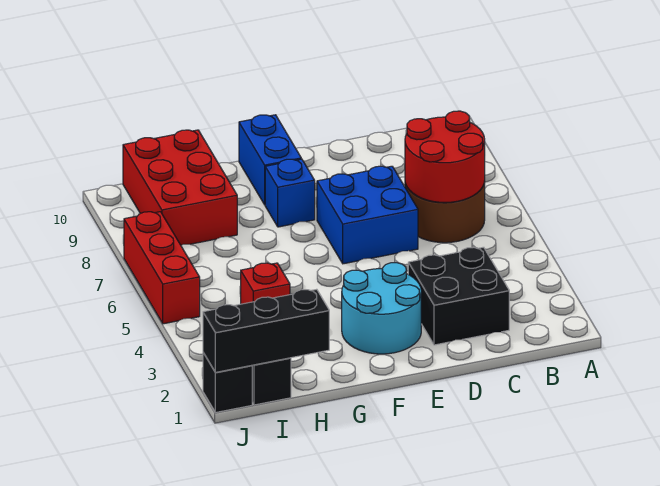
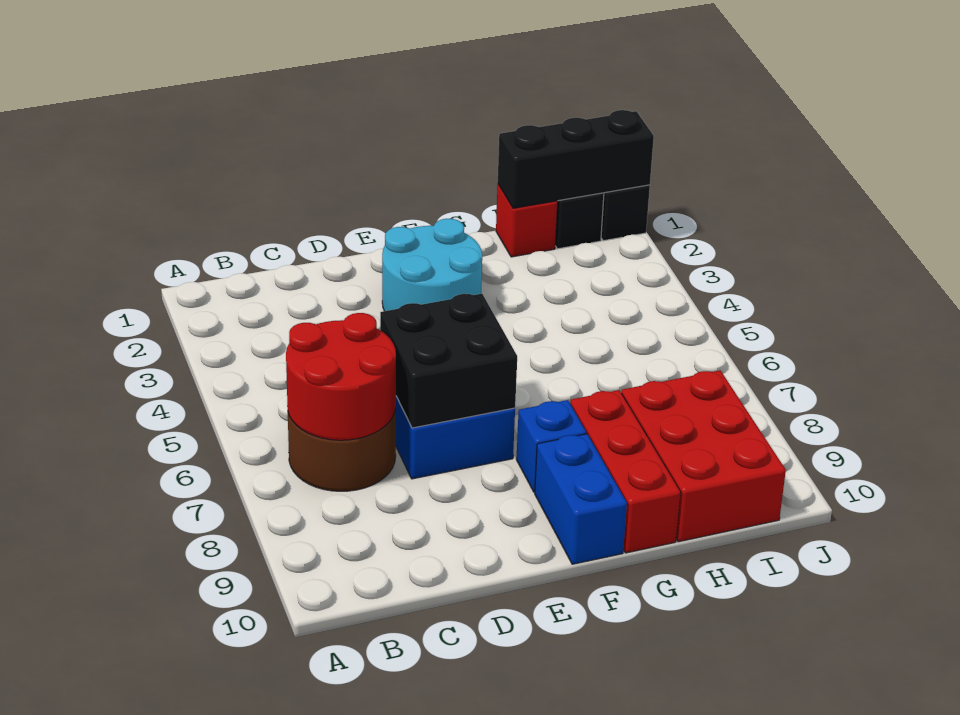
black 2x2 brick [408,247,509,345] -> black 2x2 brick moved to [380,294,517,428]
red 1x1 brick [241,263,290,304] -> red 1x1 brick moved to [496,185,558,257]
red 1x3 brick [124,212,200,324] -> red 1x3 brick moved to [570,390,681,553]

